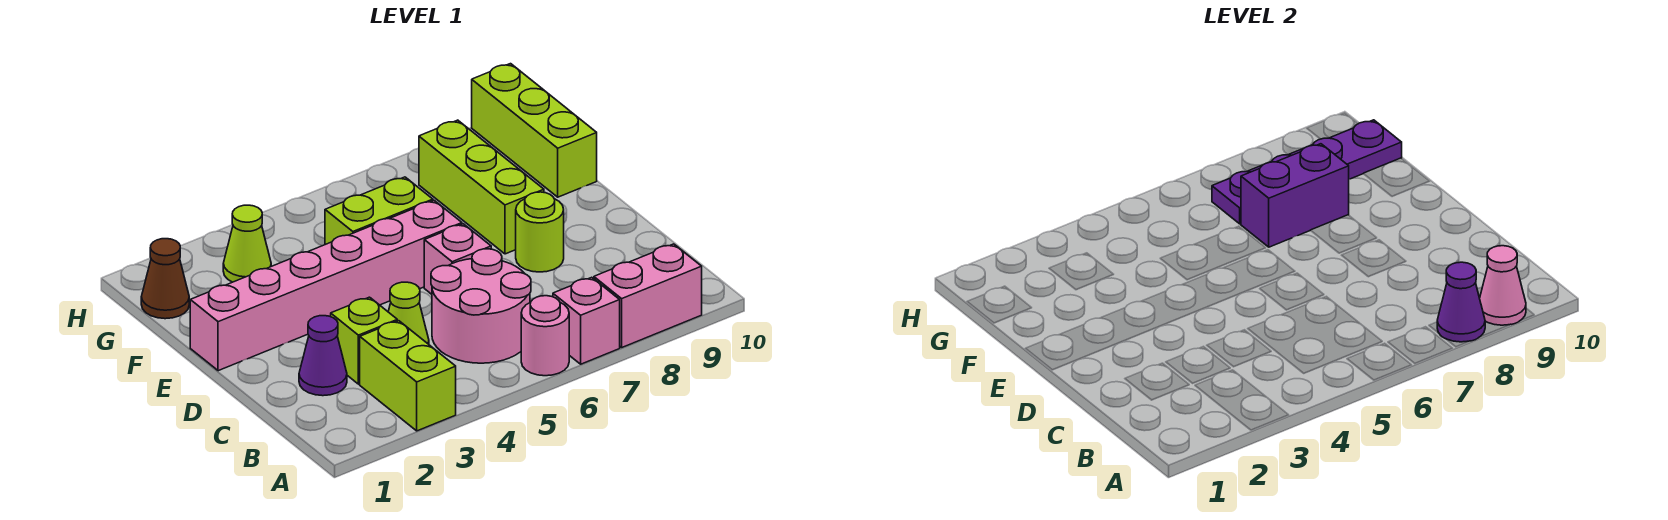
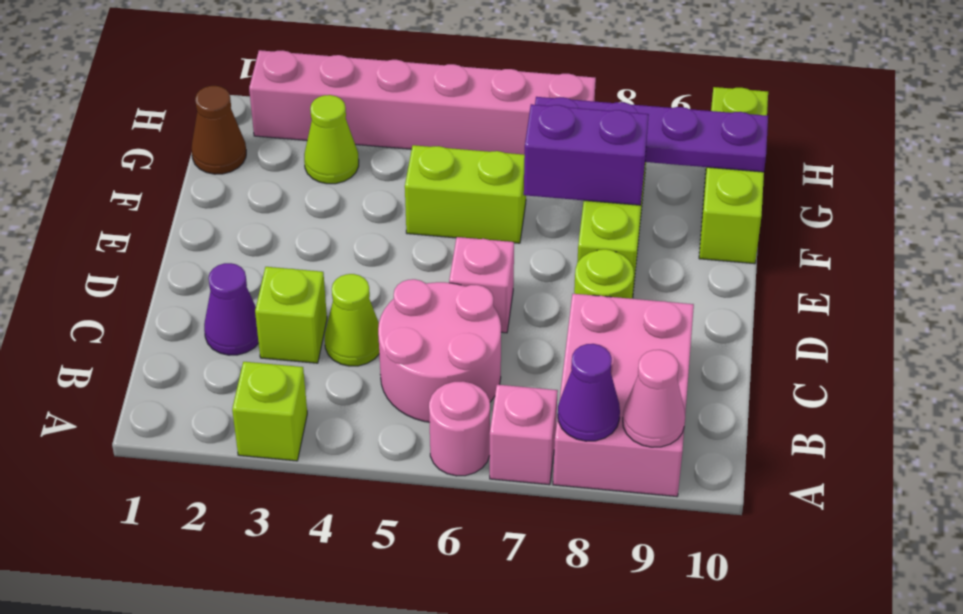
lime 1x2 brick [360,321,456,431] -> lime 1x1 brick [232,362,307,461]
pink 1x2 brick [594,244,702,347] -> pink 2x3 brick [553,294,694,497]
pink 1x6 brick [190,200,462,371] -> pink 1x6 brick moved to [249,50,596,155]

